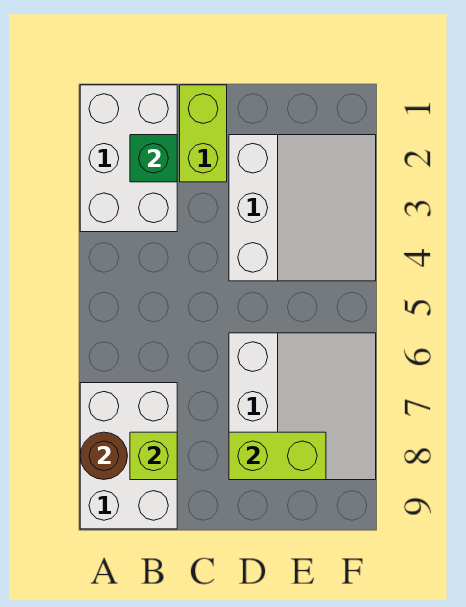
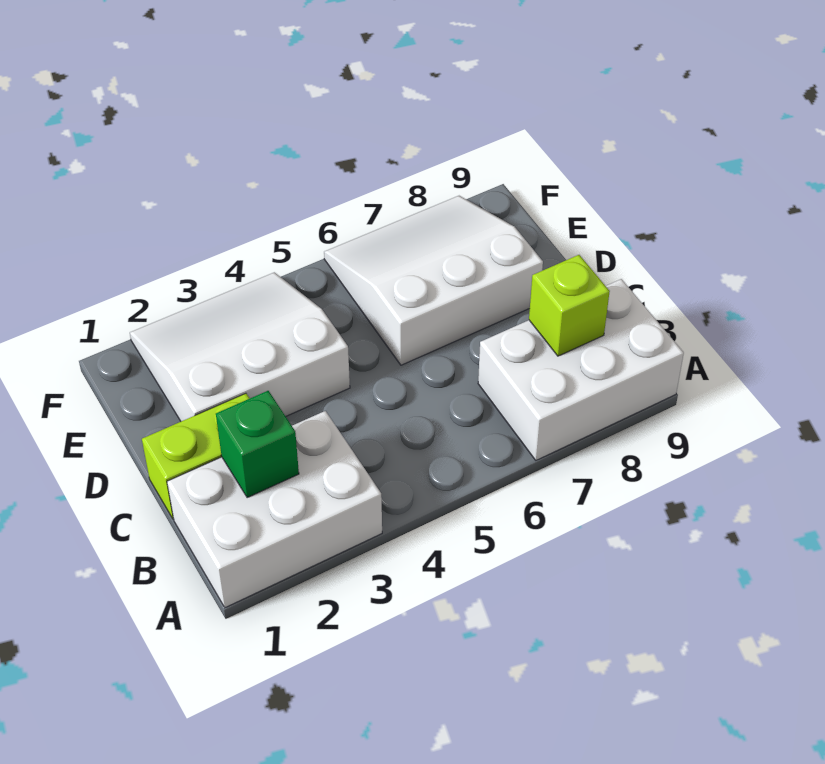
brown 1x1 round brick [80,432,127,479] -> none
lime 1x2 brick [229,432,326,480] -> none

